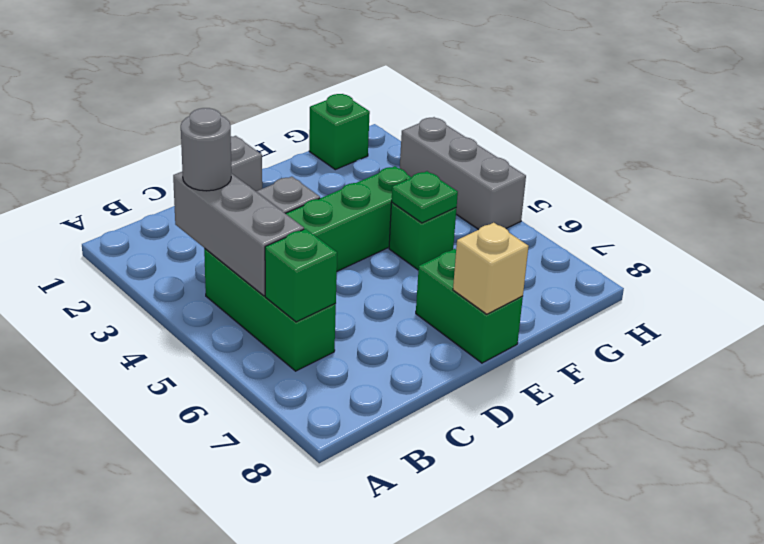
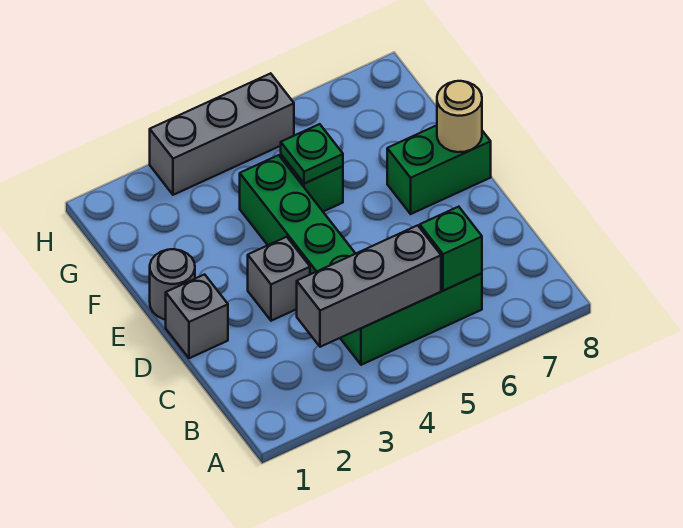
grey 1x1 round brick [181,108,231,191] -> grey 1x1 round brick moved to [150,249,195,320]
tan 1x1 brick [453,223,529,314] -> tan 1x1 round brick [437,81,482,152]
green 1x1 brick [309,94,370,170] -> none

